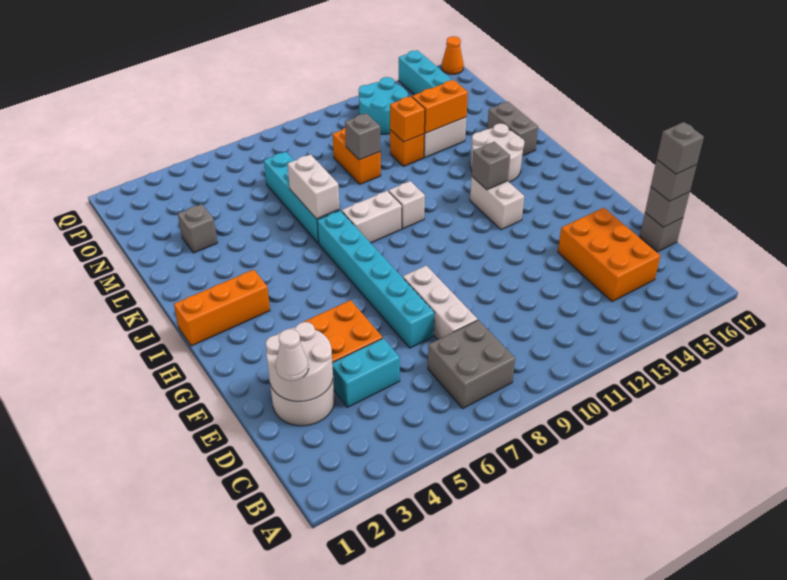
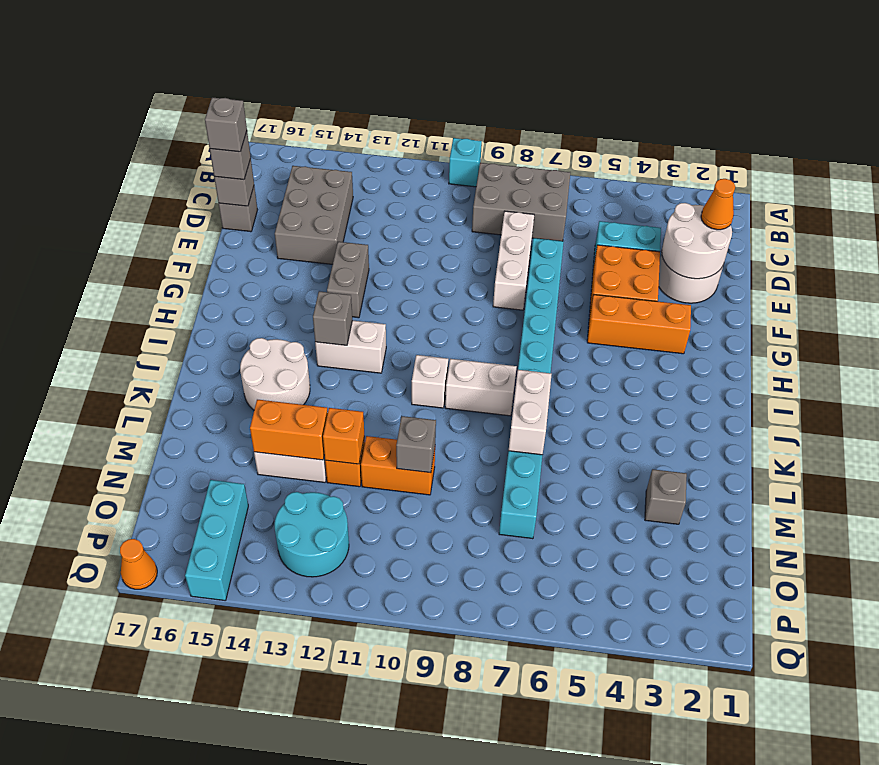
none -> cyan 1x1 brick [449,138,482,187]
grey 2x2 brick [428,320,515,408] -> grey 2x3 brick [472,163,570,241]
orange 2x3 brick [558,208,660,302] -> grey 2x3 brick [275,166,353,264]
white 1x1 cone [276,329,308,381] -> orange 1x1 cone [701,179,735,230]
white 1x2 brick [470,176,524,230] -> white 1x2 brick turned to [315,320,386,373]
orange 1x3 brick [174,270,270,346] -> orange 1x3 brick moved to [587,295,691,354]
grey 1x2 brick [487,101,538,156] -> grey 1x2 brick moved to [327,242,369,318]
orange 1x2 brick [333,128,381,184] -> orange 1x2 brick turned to [361,436,435,495]

